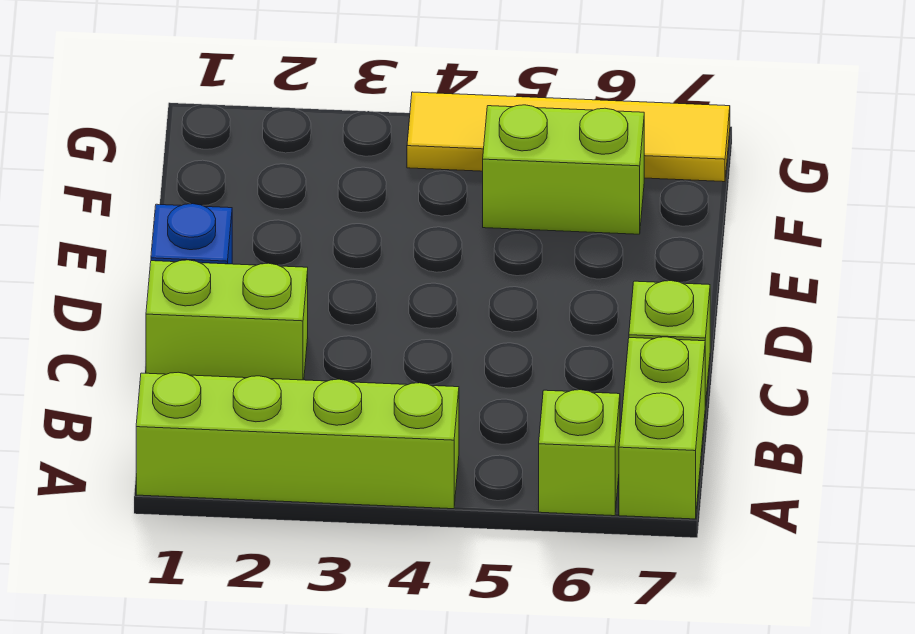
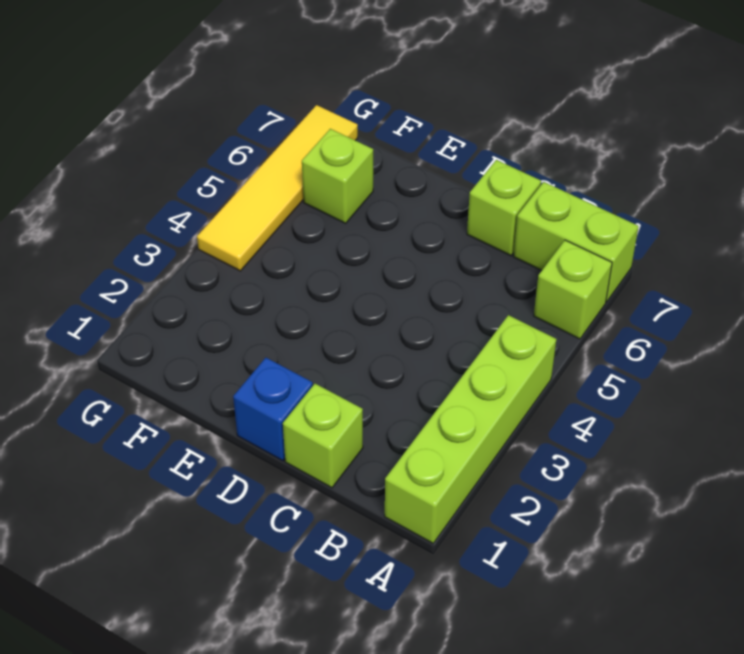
lime 1x2 brick [146,260,308,380] -> lime 1x1 brick [283,384,363,488]
lime 1x2 brick [483,105,644,234] -> lime 1x1 brick [302,129,373,223]

